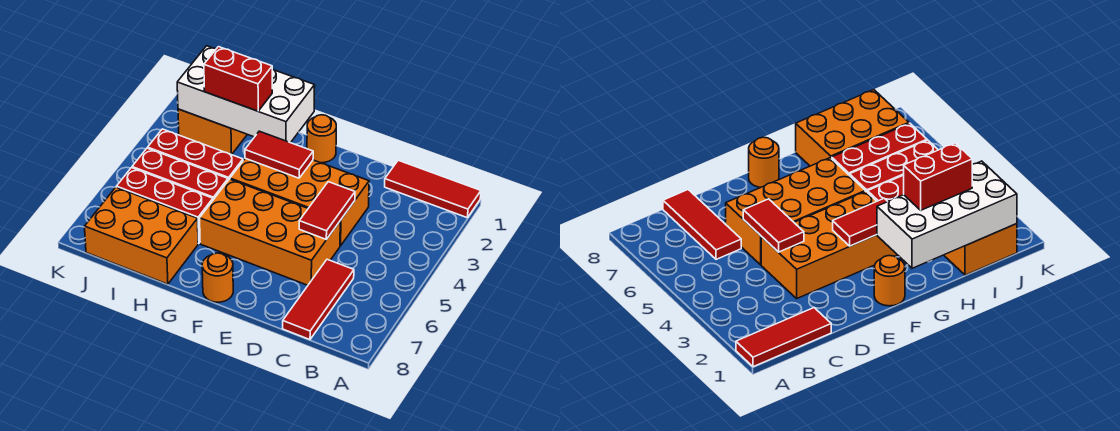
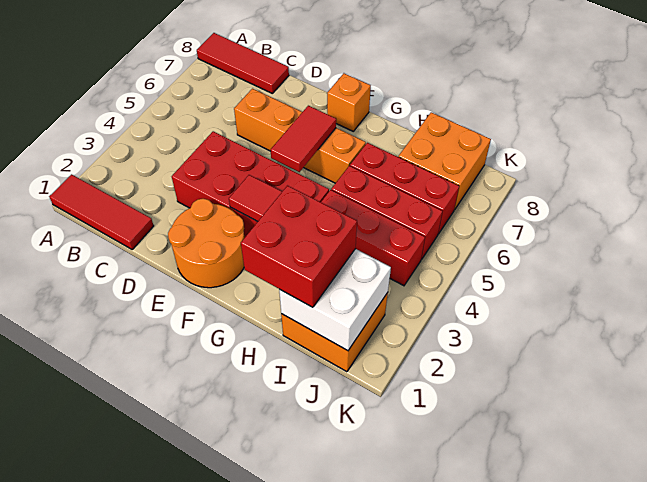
red 1x3 tile [283,259,354,340] -> red 1x3 tile turned to [197,33,289,93]
orange 2x4 brick [230,158,369,246] -> red 2x4 brick [172,131,329,237]
red 1x2 tile [299,182,355,239] -> red 1x2 tile moved to [271,106,336,172]
orange 2x4 brick [200,179,340,285] -> orange 1x4 brick [234,89,366,183]
orange 1x1 round brick [307,115,336,163] -> orange 2x2 round brick [168,199,245,288]
orange 1x1 round brick [202,253,233,302] -> orange 1x1 brick [327,73,371,131]
white 2x4 brick [177,46,315,143] -> white 2x2 brick [279,249,391,351]
red 1x2 brick [204,47,272,111] -> red 2x2 brick [241,186,357,307]
orange 2x3 brick [85,187,198,284] -> orange 2x2 brick [398,112,491,210]

